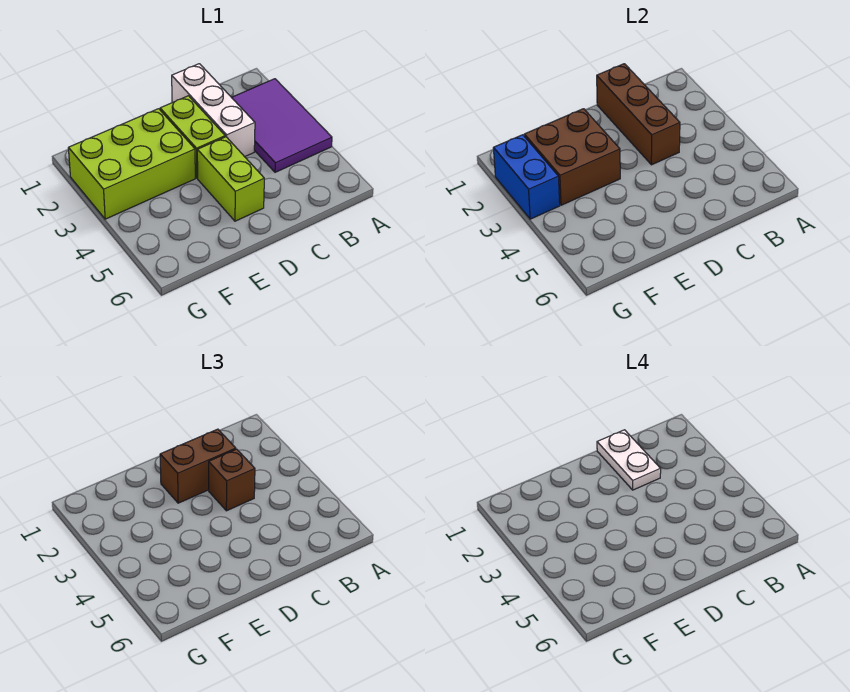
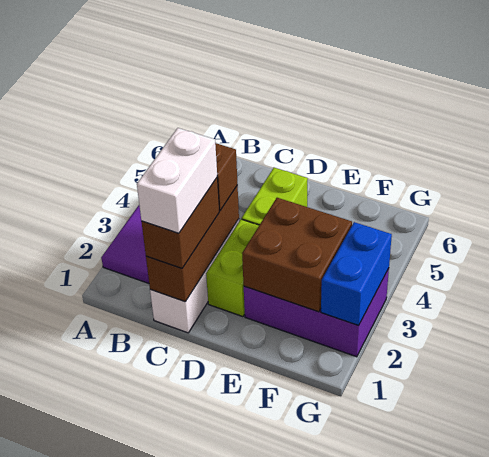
white 1x2 plate [597,430,661,490] -> white 1x2 brick [137,128,217,233]
brown 1x2 brick [160,429,236,503] -> brown 1x2 brick turned to [142,178,219,268]
lime 2x3 brick [68,109,195,219] -> purple 2x3 brick [244,268,389,357]

